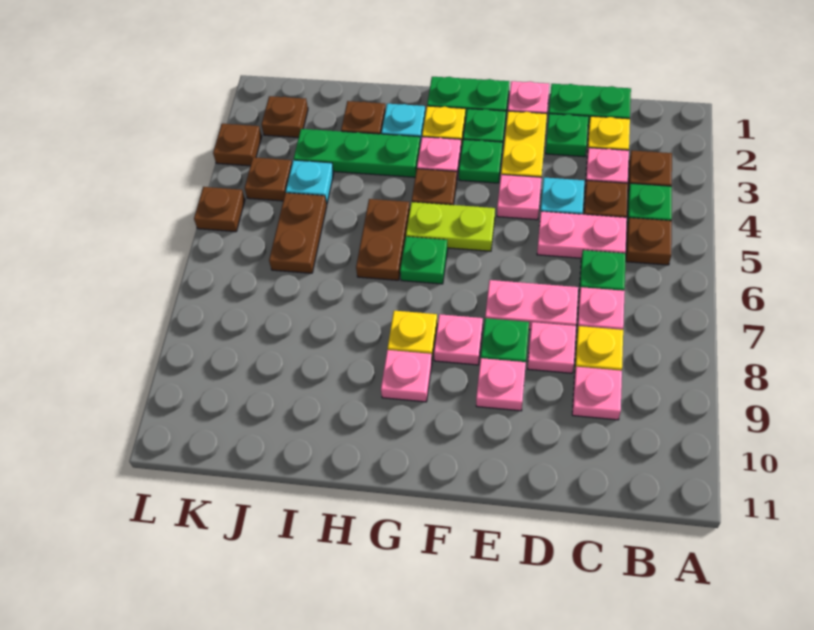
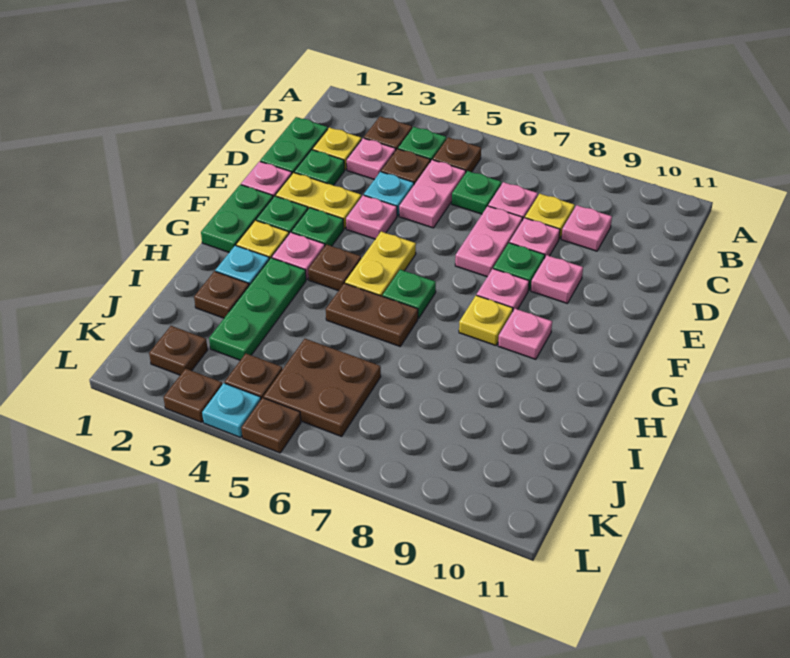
lime 1x2 plate [406,202,495,251] -> yellow 1x2 plate [345,232,416,296]
cyan 1x1 plate [286,160,334,204] -> cyan 1x1 plate moved to [202,383,261,438]
brown 1x2 plate [269,193,327,273] -> brown 2x2 plate [264,339,381,436]

